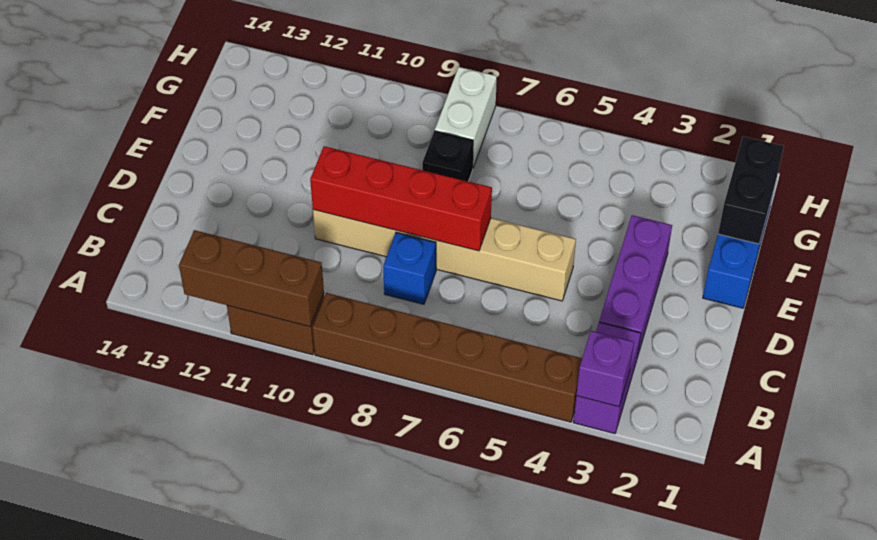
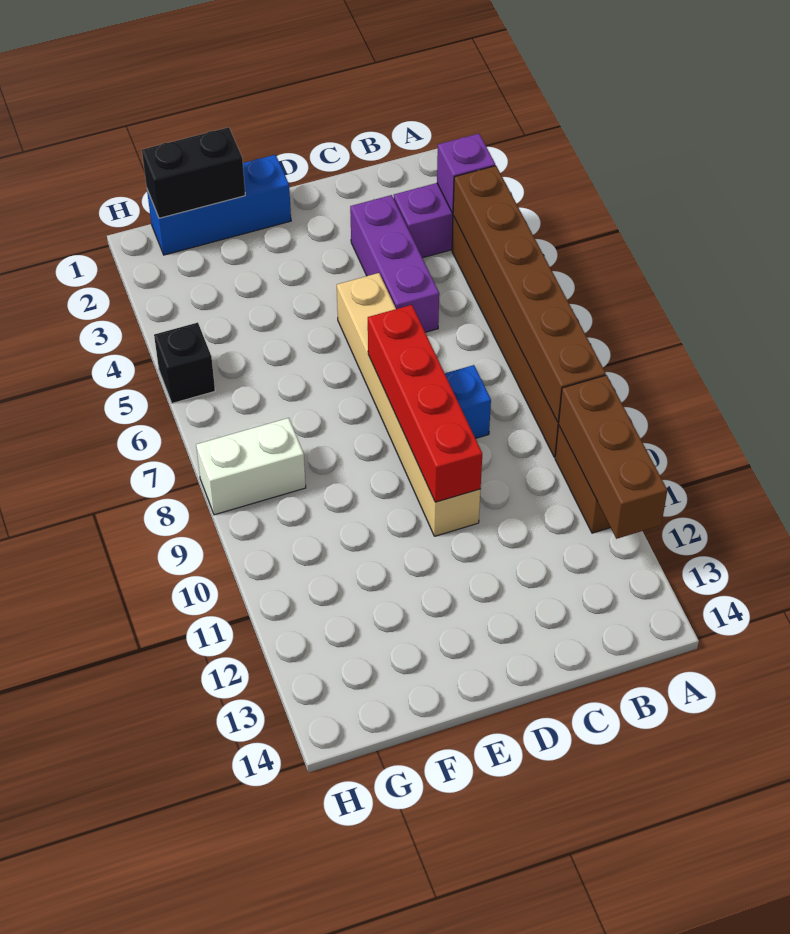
none -> brown 1x6 brick [453,166,606,422]
purple 1x3 brick [599,215,672,357] -> purple 1x3 brick turned to [350,195,439,332]
black 1x1 brick [422,131,473,181] -> black 1x1 brick moved to [154,323,215,403]

